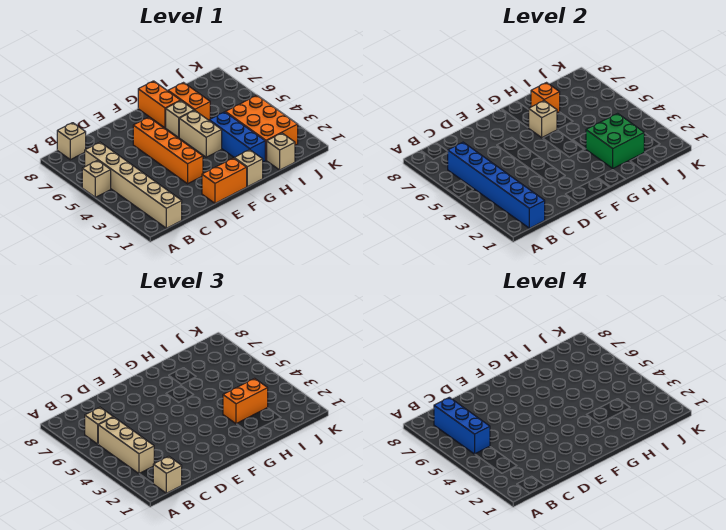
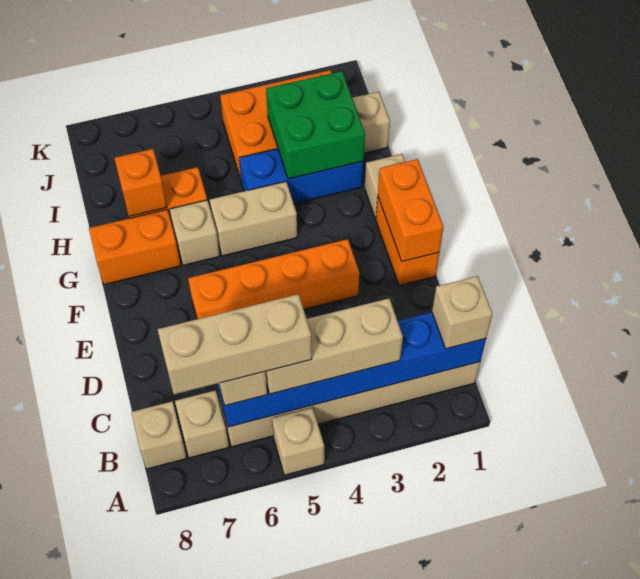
blue 1x3 brick [434,397,490,454] -> tan 1x3 brick [158,294,312,394]
tan 1x1 brick [529,101,557,137] -> tan 1x1 brick moved to [175,390,229,458]
orange 1x2 brick [223,378,268,424] -> orange 1x2 brick moved to [378,159,443,261]

